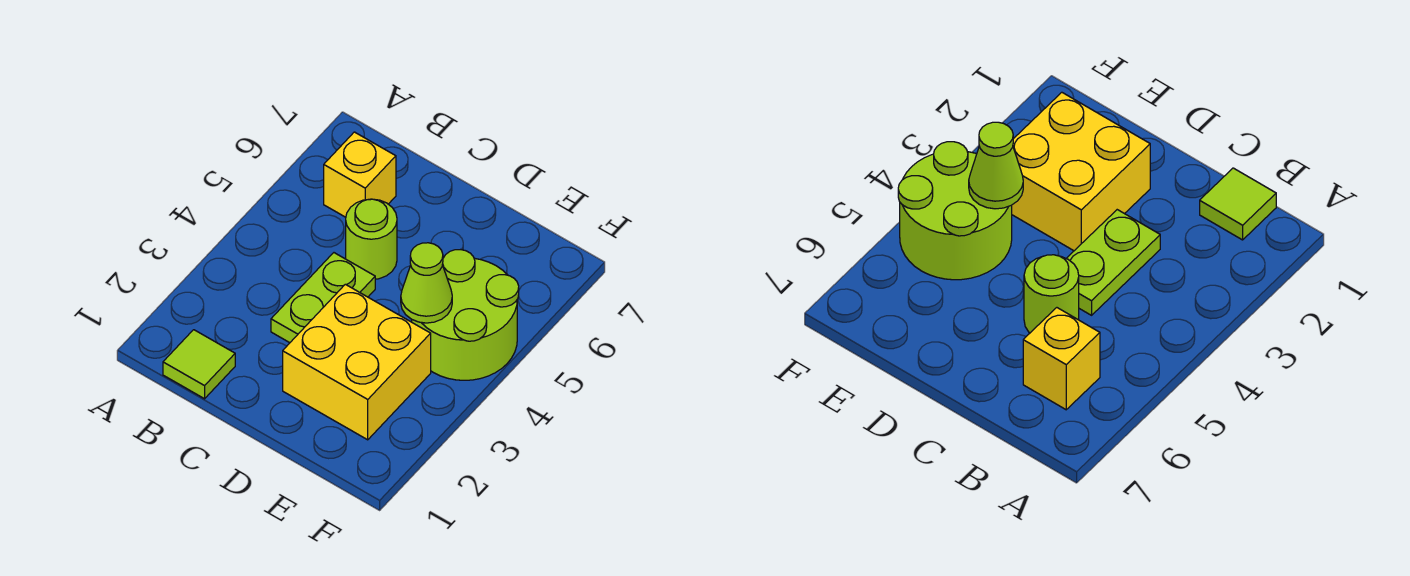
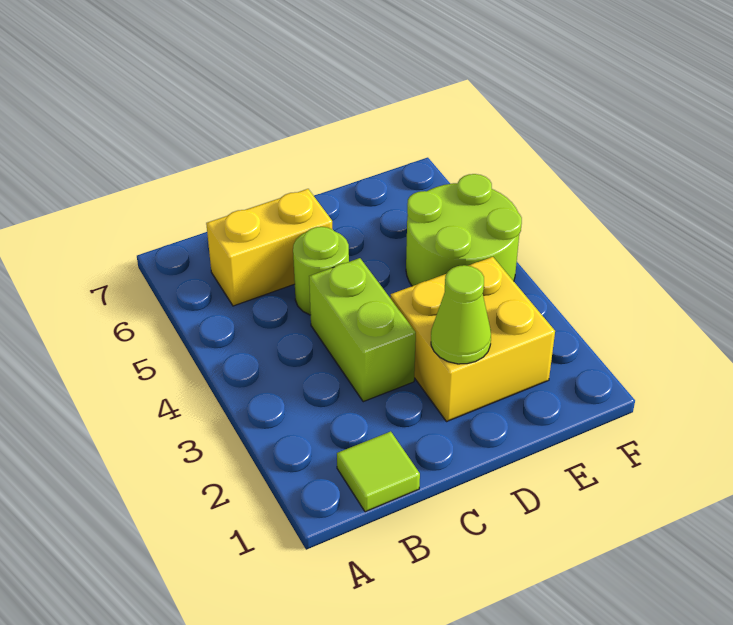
yellow 1x1 brick [324,132,396,217] -> yellow 1x2 brick [206,189,332,306]
lime 1x2 plate [271,253,375,343] -> lime 1x2 brick [309,258,416,402]
lime 1x1 cone [401,243,452,323] -> lime 1x1 cone moved to [431,265,491,364]

